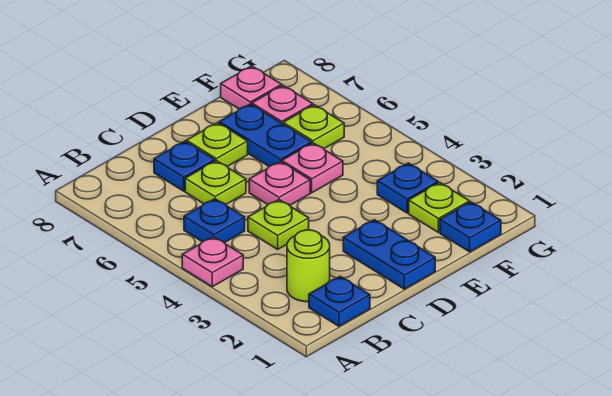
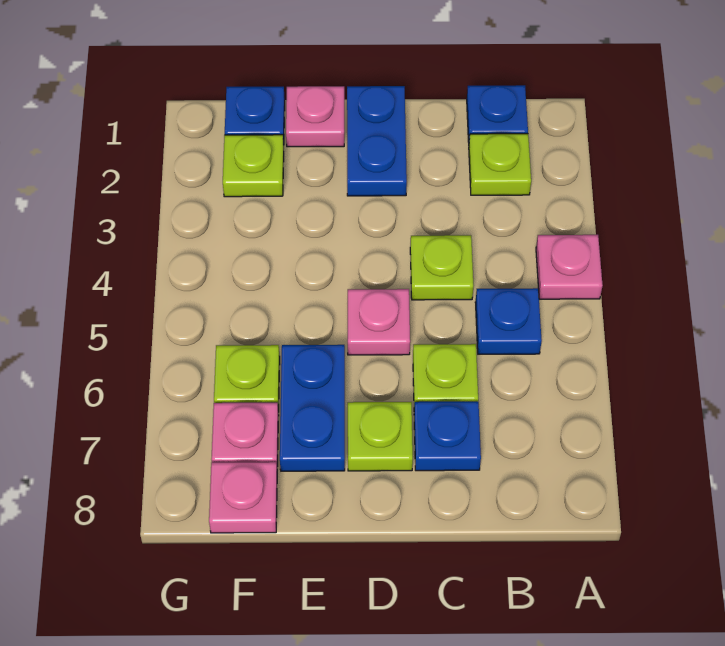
lime 1x1 round brick [287,230,330,302] -> lime 1x1 plate [469,134,531,195]
pink 1x1 plate [282,143,343,193] -> pink 1x1 plate moved to [286,86,344,147]
blue 1x1 plate [377,163,438,213] -> none

